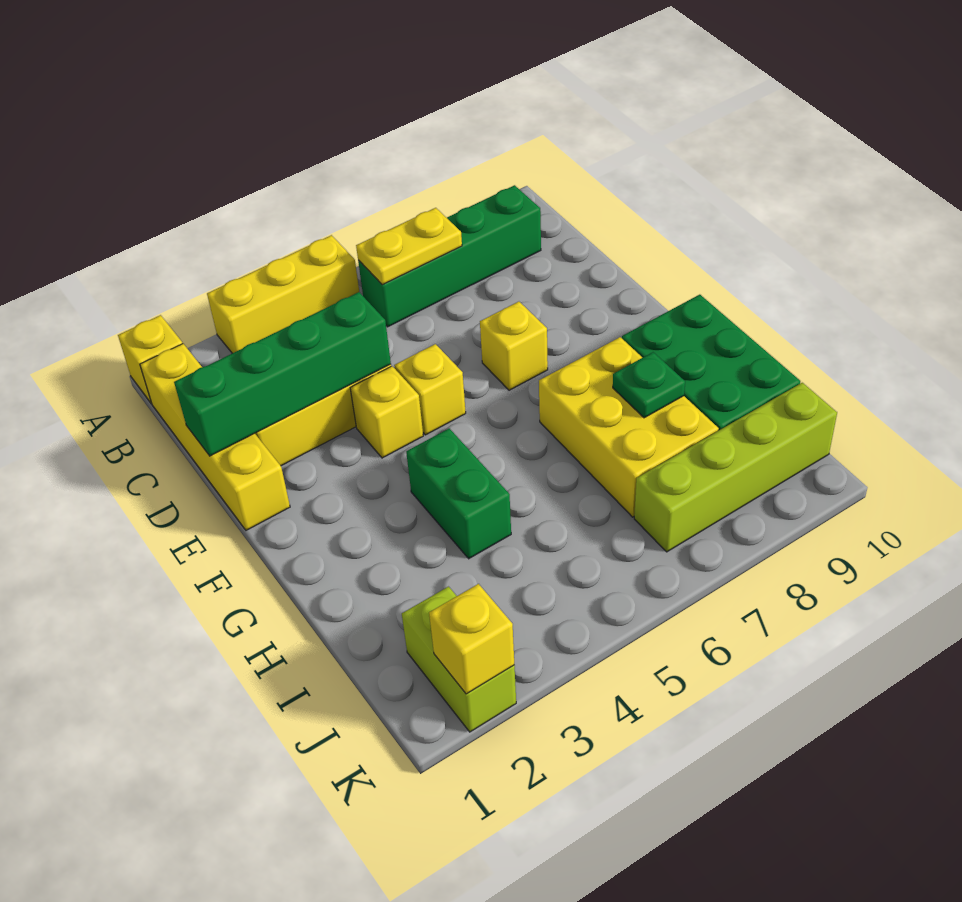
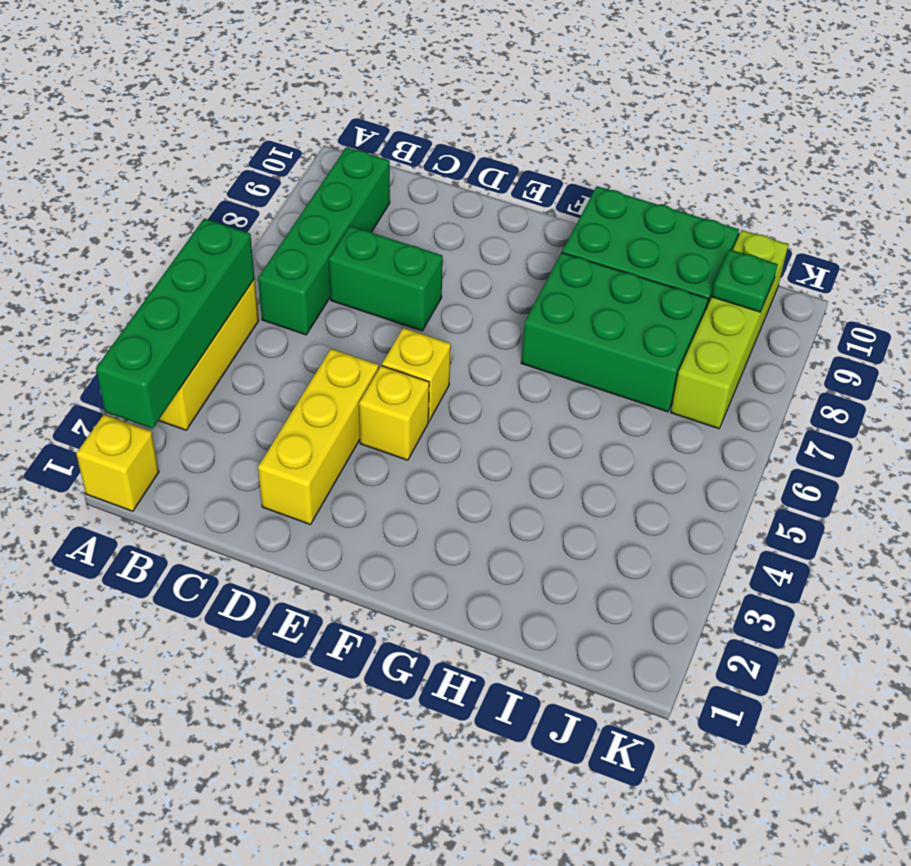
yellow 1x4 brick [140,344,290,530] -> none
yellow 1x2 plate [356,208,462,285] -> none
green 1x4 brick [174,292,391,456] -> green 1x4 brick moved to [96,219,255,429]
yellow 1x1 brick [480,302,548,390] -> none
green 1x2 brick [406,428,511,559] -> green 1x2 brick moved to [329,226,443,331]
yellow 2x3 brick [539,337,719,517] -> green 2x3 brick [521,253,708,412]
green 1x1 plate [613,352,685,418] -> green 1x1 plate moved to [712,250,778,312]
lime 1x2 brick [402,587,516,732] -> none
yellow 1x1 brick [429,584,514,694] -> none

